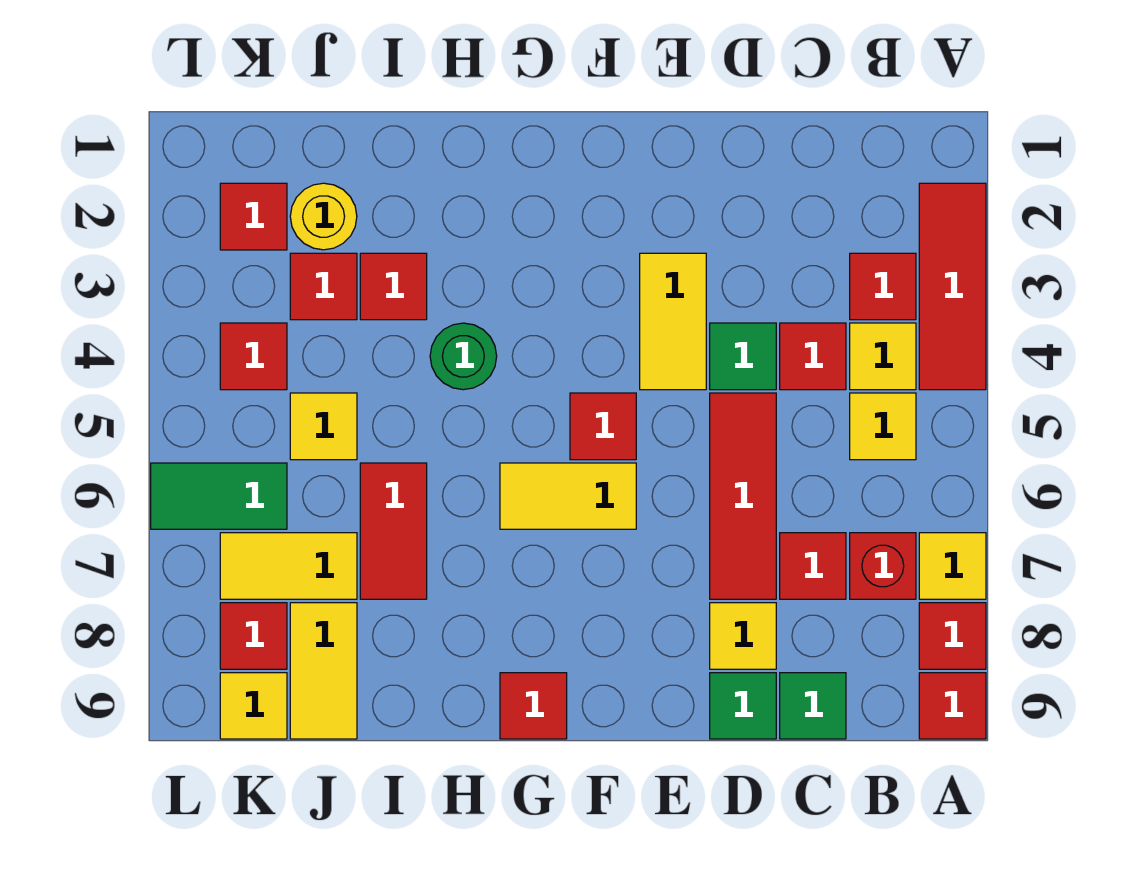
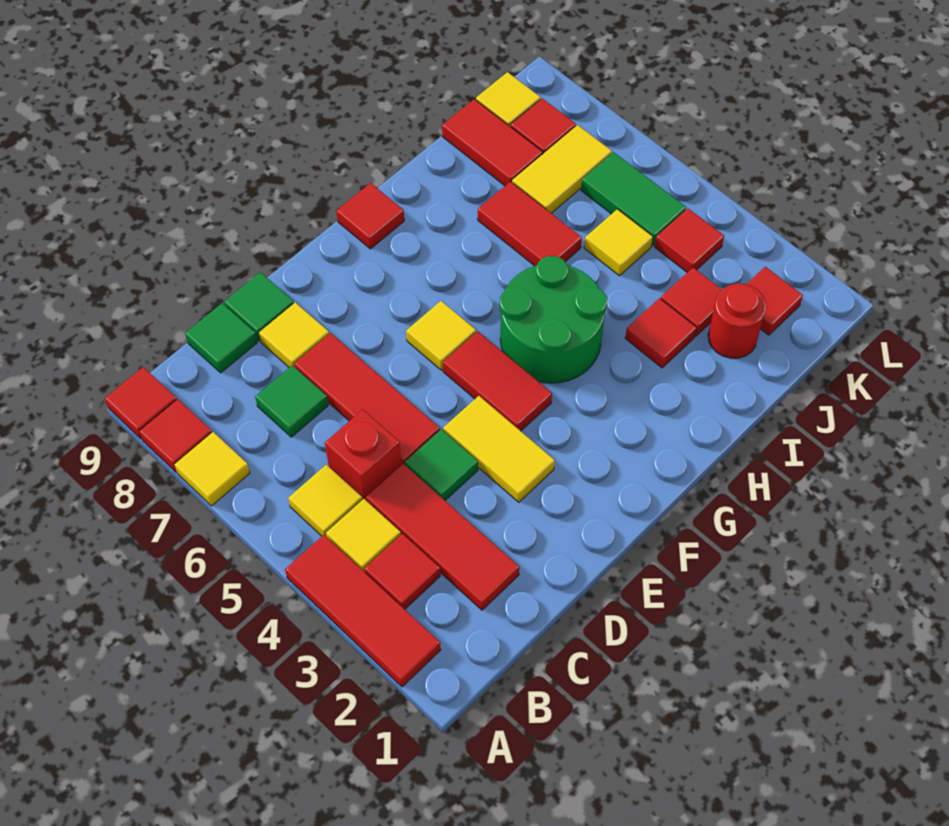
red 1x1 brick [850,533,916,599] -> red 1x1 brick moved to [325,410,401,500]
red 1x1 tile [780,323,846,390] -> red 1x3 tile [366,464,519,610]
red 1x1 tile [780,533,846,599] -> green 1x1 tile [255,365,328,437]
red 1x1 tile [570,393,636,460] -> red 1x2 tile [443,332,552,431]
yellow 1x2 tile [500,463,636,529] -> yellow 1x1 tile [406,301,476,370]
green 1x1 round brick [430,323,497,390] -> green 2x2 round brick [500,256,607,383]
yellow 1x1 round brick [290,183,357,250] -> red 1x1 round brick [708,284,766,358]
yellow 1x2 tile [290,603,357,739] -> red 1x2 tile [442,99,543,186]
green 1x2 tile [151,463,287,529] -> green 1x2 tile turned to [581,152,686,246]

